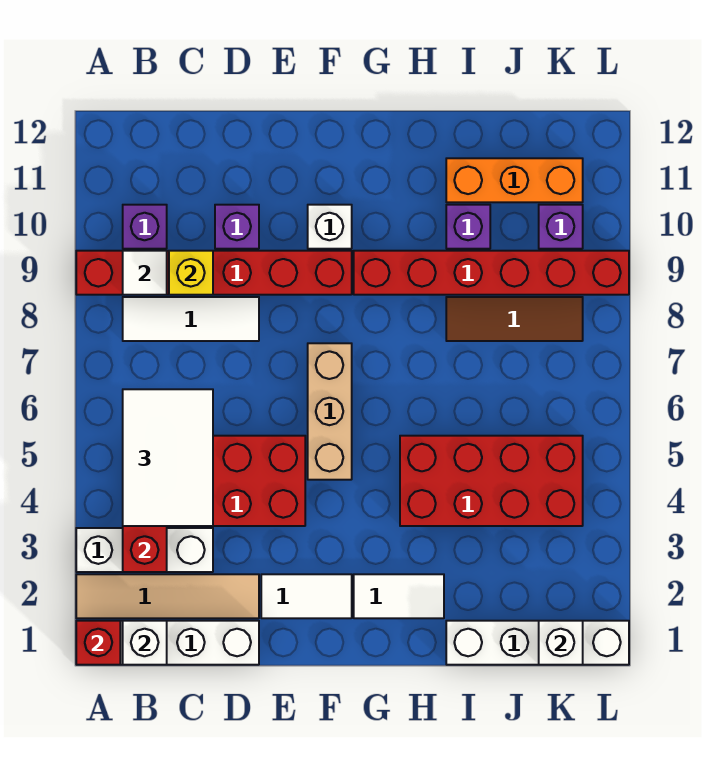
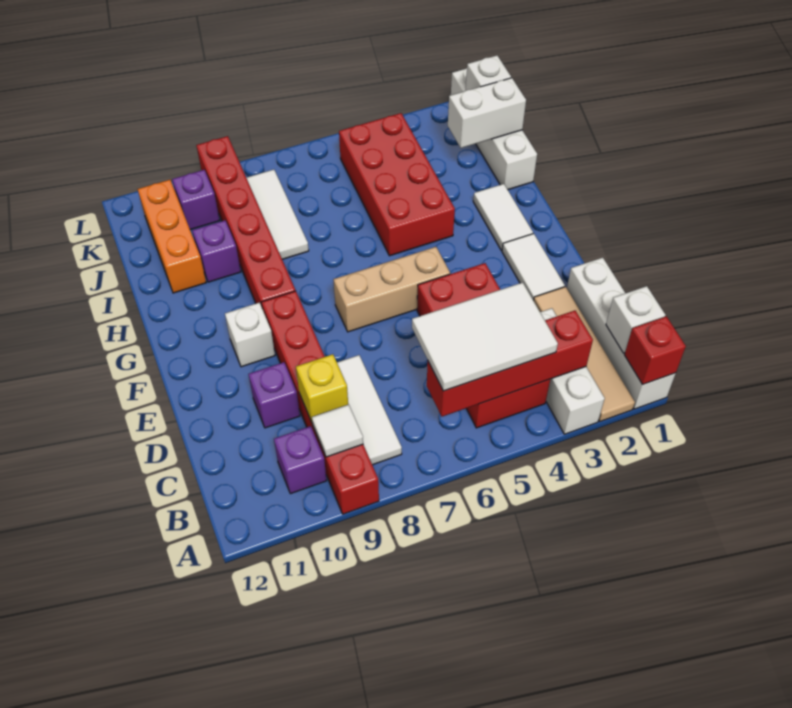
brown 1x3 tile [446,297,583,341] -> white 1x3 tile [246,170,309,259]
none -> white 1x2 brick [448,78,526,148]

